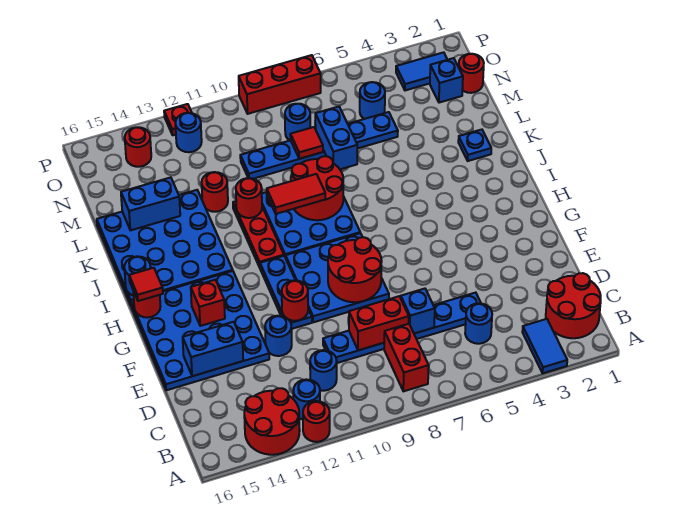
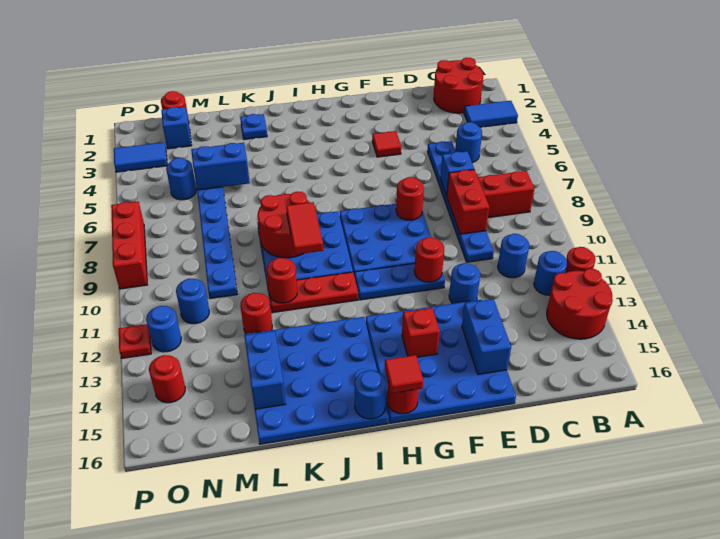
red 2x2 round brick [328,237,382,302] -> red 1x1 round brick [396,177,424,220]
blue 1x2 brick [315,107,357,169] -> blue 1x2 brick moved to [191,143,250,190]
red 1x1 tile [290,127,323,159] -> red 1x1 tile moved to [372,131,401,157]
blue 1x1 round brick [285,104,310,140] -> blue 1x1 round brick moved to [176,279,209,324]
blue 1x2 tile [396,52,447,90] -> blue 1x2 tile turned to [114,142,167,172]

